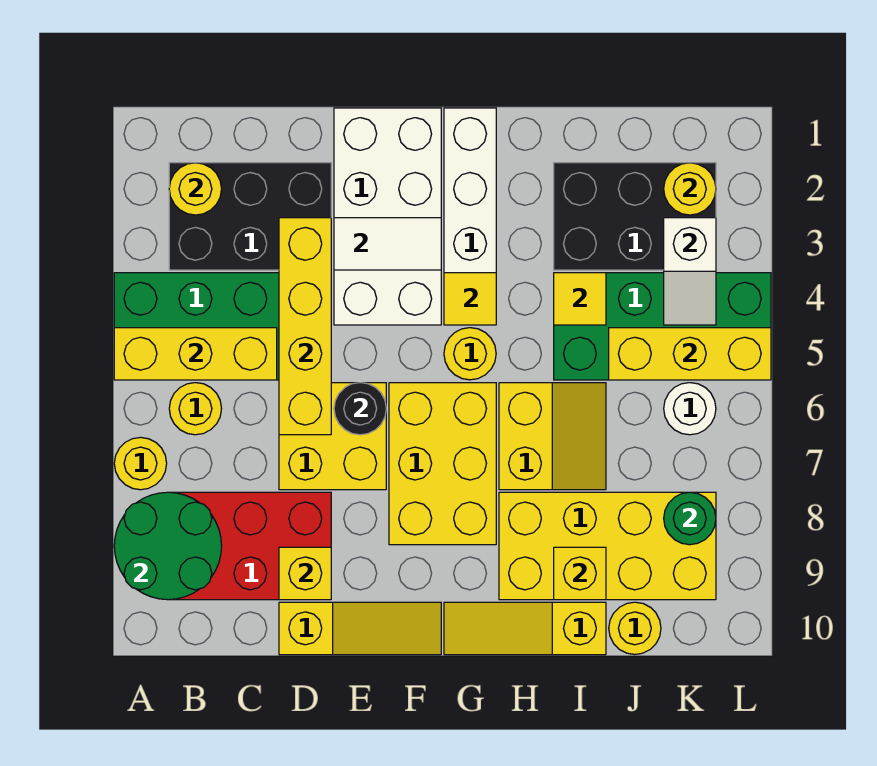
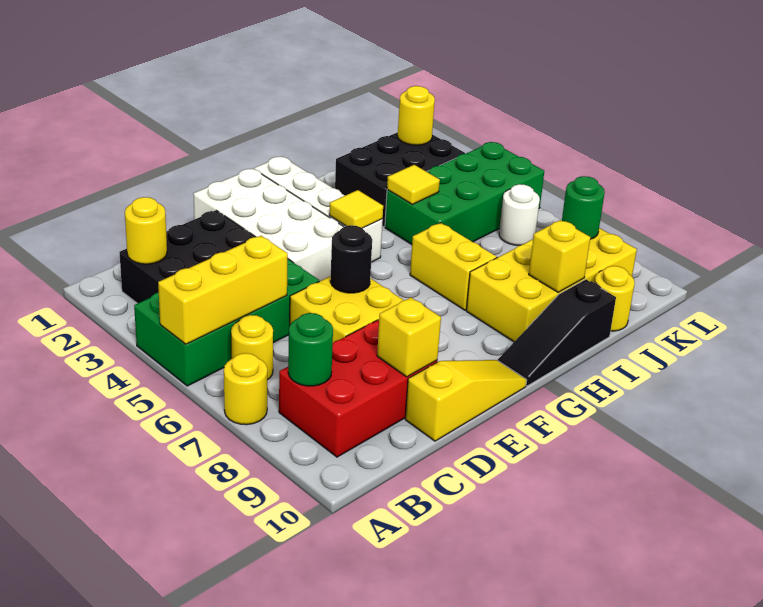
green 2x2 round brick [114,492,222,600] -> green 1x1 round brick [288,313,333,386]
yellow 1x4 brick [279,218,331,435] -> none
white 1x2 tile [334,218,441,270] -> none
yellow 2x3 brick [389,383,496,545] -> none
yellow 1x1 round brick [444,328,496,380] -> none
yellow 1x3 slope [444,602,606,655] -> black 1x3 slope [498,279,616,386]
yellow 1x3 brick [609,328,771,380] -> none
white 1x2 slope [664,218,716,325] -> none

